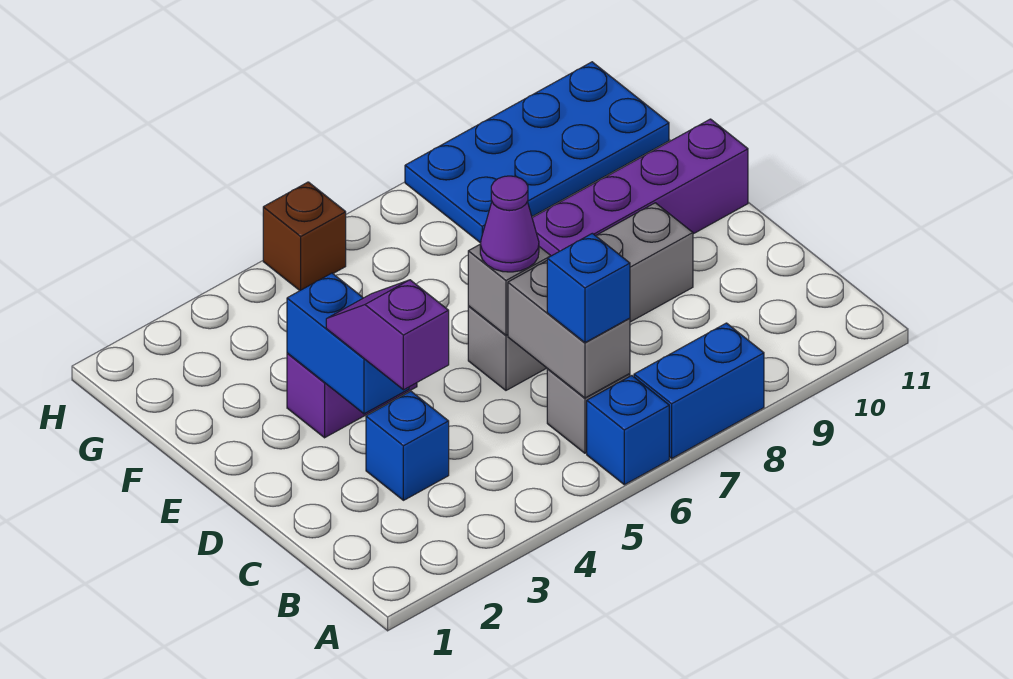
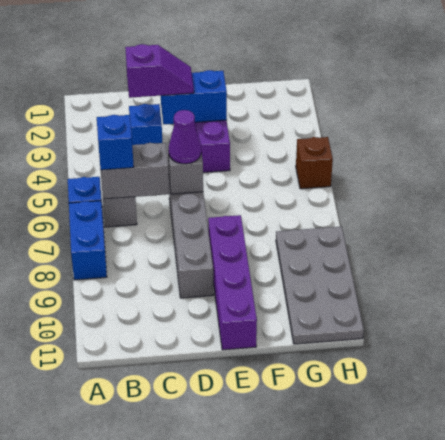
blue 2x4 plate [405,62,669,243] -> grey 2x4 plate [276,227,364,344]

